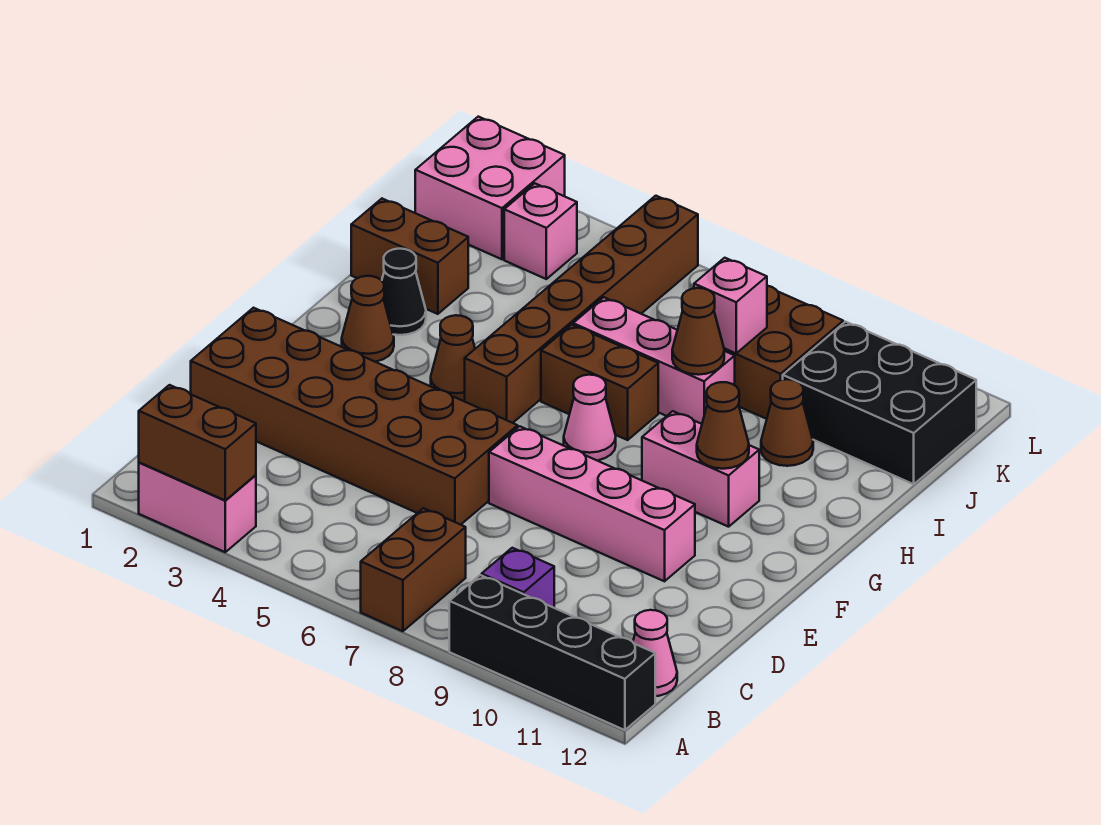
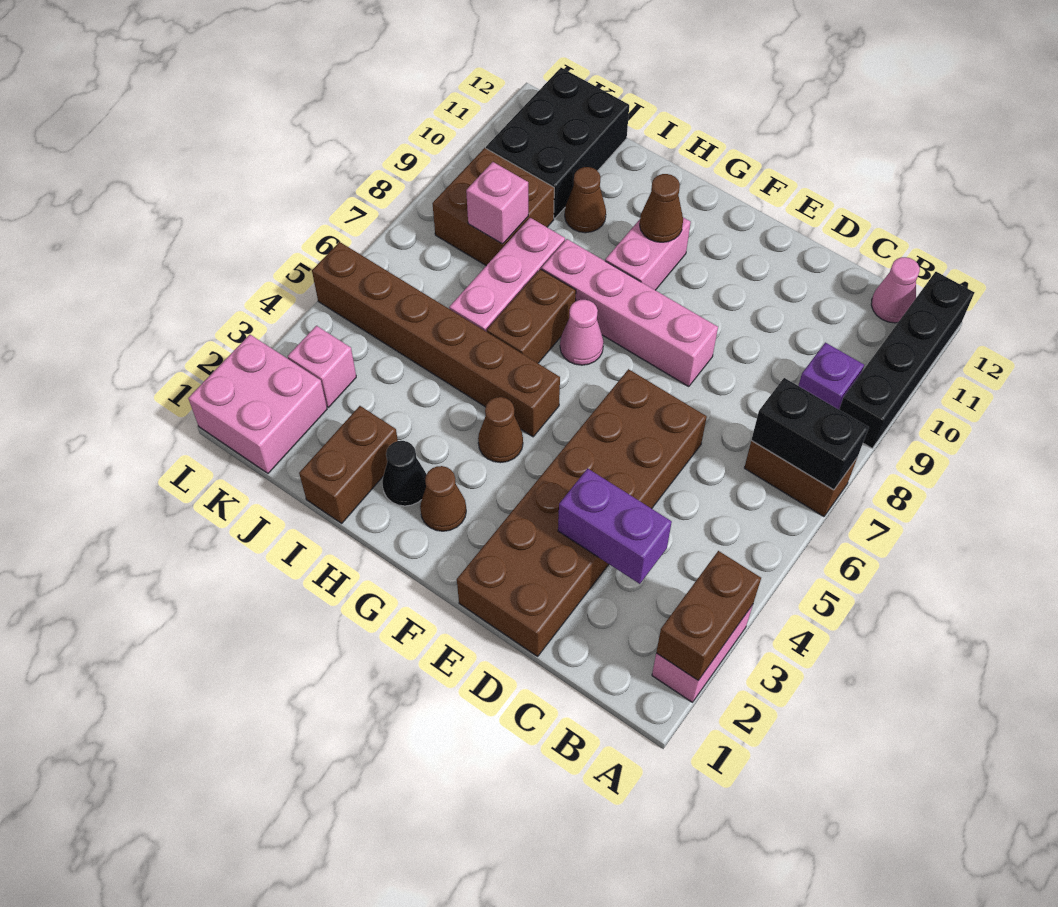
none -> black 1x2 brick [751,378,869,490]
none -> purple 1x2 brick [558,468,672,584]
pink 1x4 brick [489,426,695,581] -> pink 1x4 brick turned to [542,239,718,387]
brown 1x1 cone [672,288,724,375] -> none

